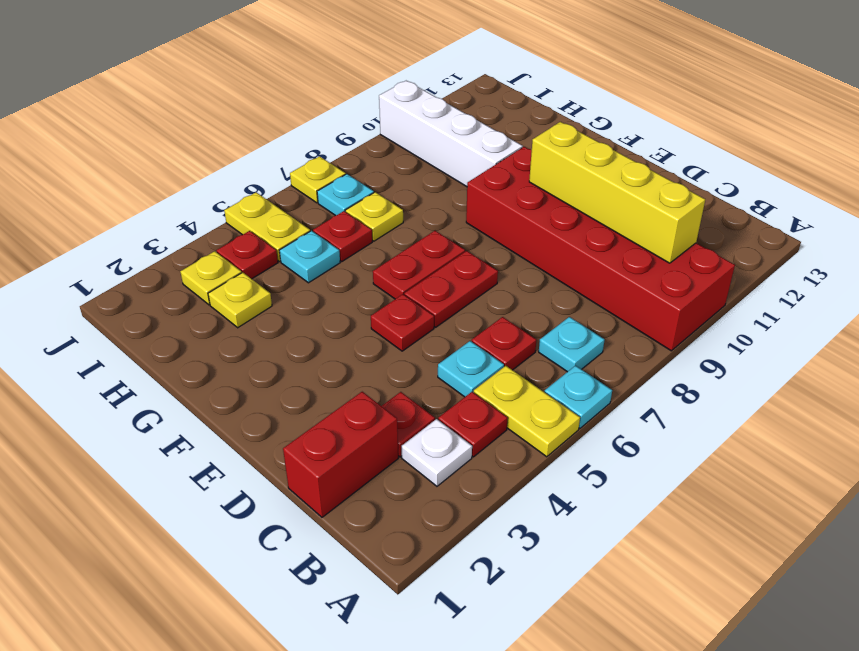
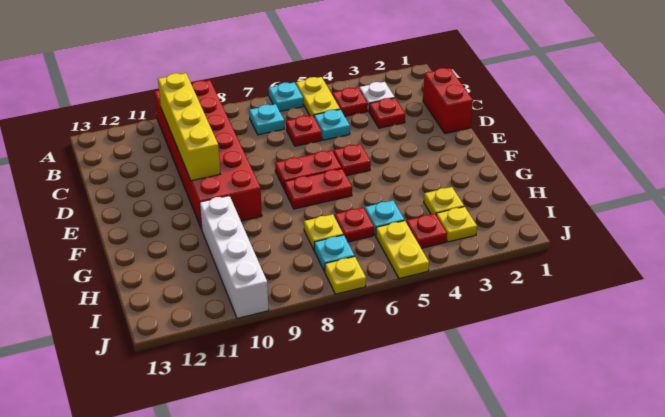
red 1x2 brick [283,392,398,517] -> red 1x2 brick turned to [423,68,473,133]

